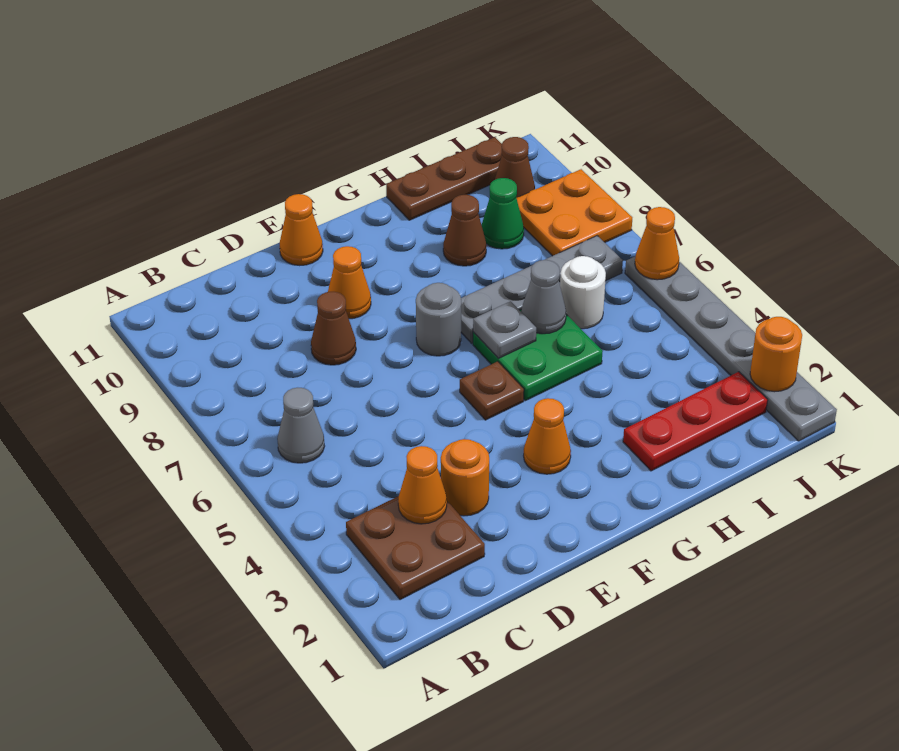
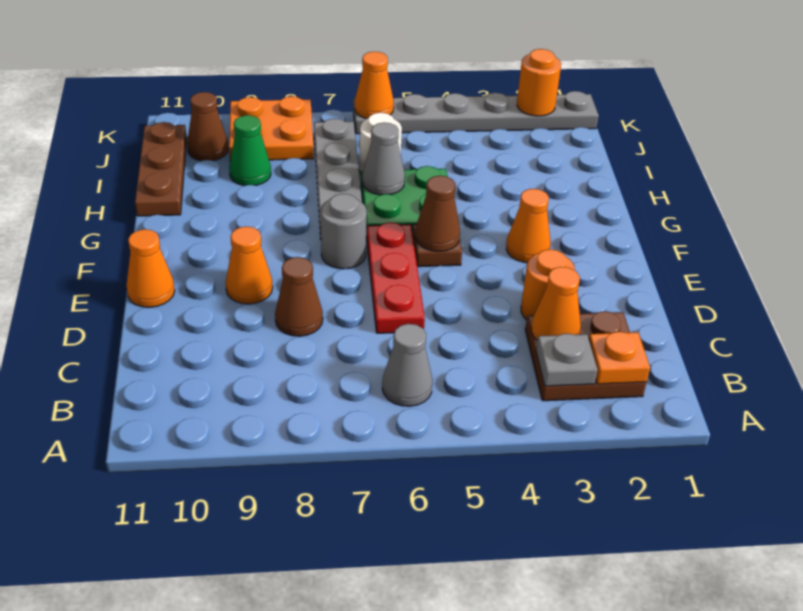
none -> orange 1x1 plate [589,332,650,384]
grey 1x1 plate [473,301,536,358] -> grey 1x1 plate moved to [536,333,597,386]
red 1x3 plate [623,372,768,471] -> red 1x3 plate moved to [367,222,425,333]
brown 1x1 cone [443,195,487,266] -> brown 1x1 cone moved to [415,176,460,251]

